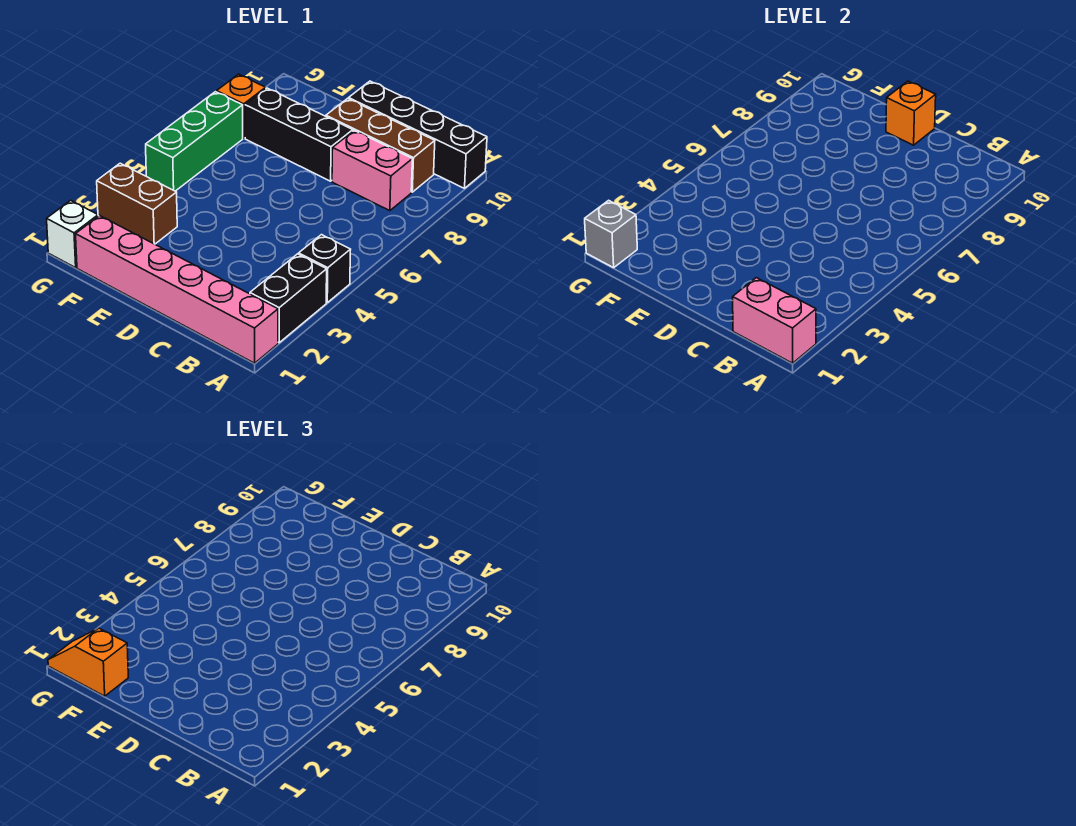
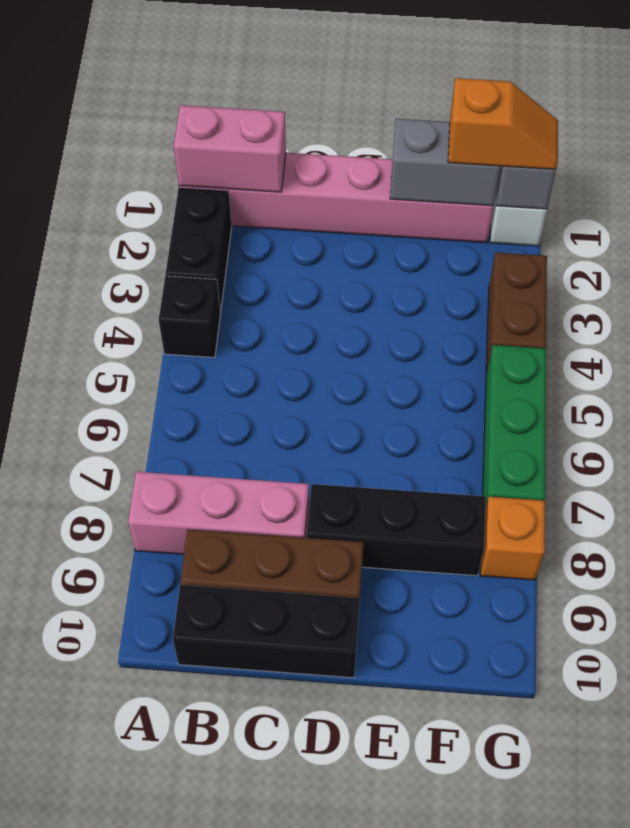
black 1x4 brick [349,81,487,188] -> black 1x3 brick [173,585,360,678]
pink 1x2 brick [332,130,412,211] -> pink 1x3 brick [128,472,309,554]
orange 1x1 brick [886,81,936,145] -> none
none -> grey 1x2 brick [390,119,501,206]
brown 1x2 brick [97,163,177,244] -> brown 1x2 brick turned to [486,252,547,376]

